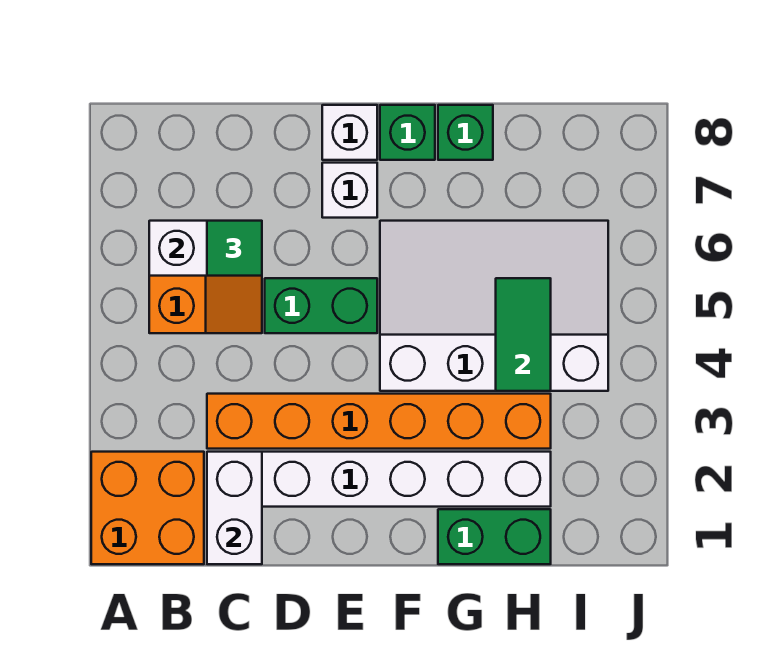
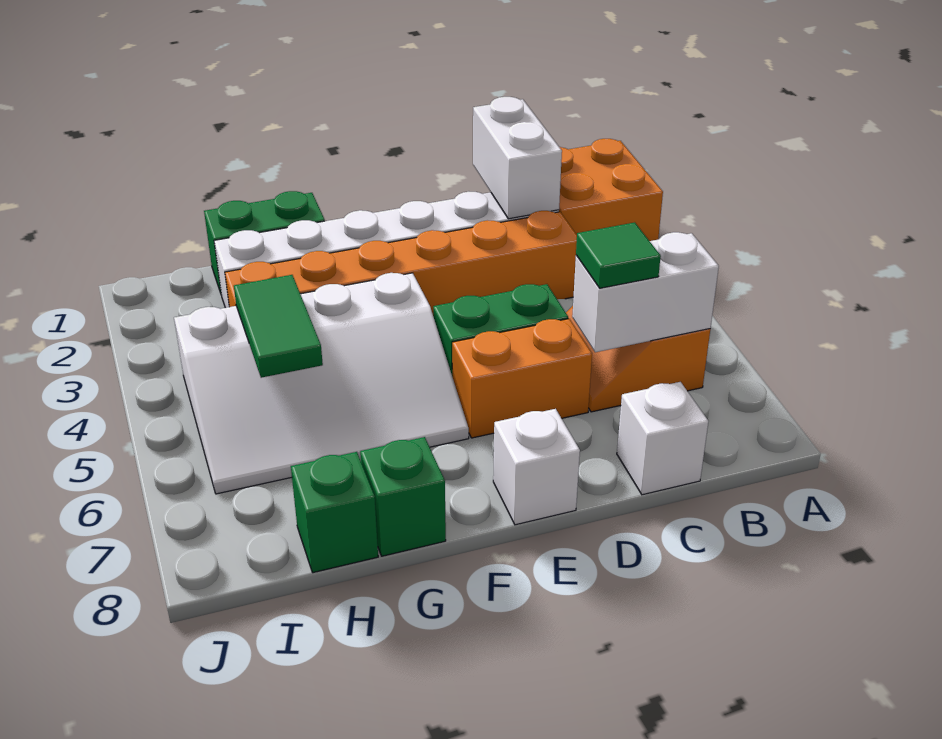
none -> orange 1x2 brick [452,319,592,438]
white 1x1 brick [322,163,377,218] -> white 1x1 brick moved to [617,382,708,495]
green 1x1 brick [380,105,435,160] -> green 1x1 brick moved to [291,452,378,573]

